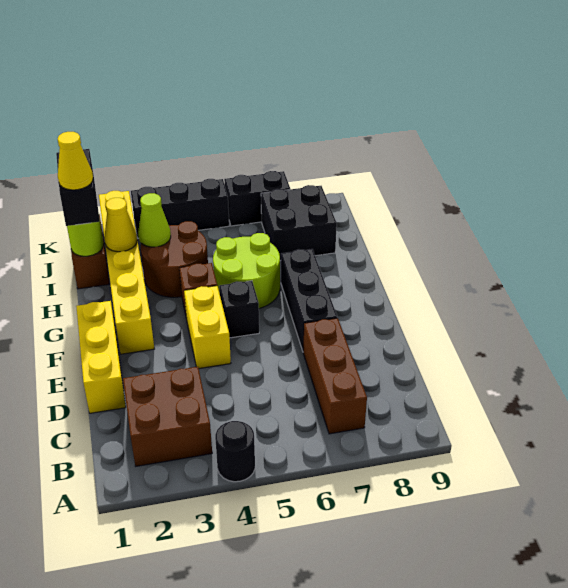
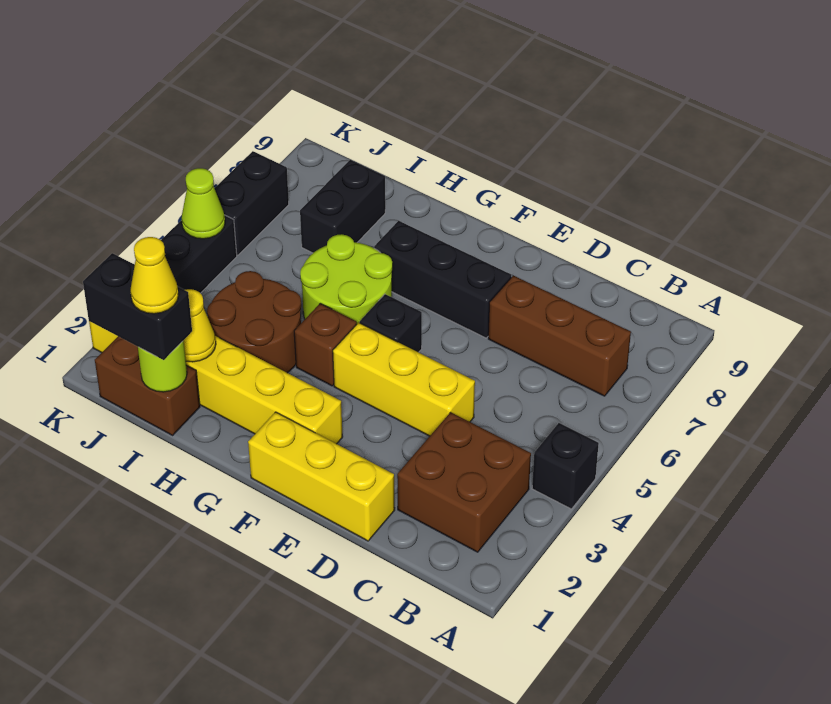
black 1x1 round brick [215,421,255,482] -> black 1x1 brick [532,423,599,509]
yellow 1x2 brick [184,286,231,369] -> yellow 1x3 brick [333,323,475,436]
lime 1x1 cone [138,193,171,247] -> lime 1x1 cone moved to [181,168,225,239]
black 2x2 brick [261,185,337,261] -> black 1x2 brick [300,160,385,253]

